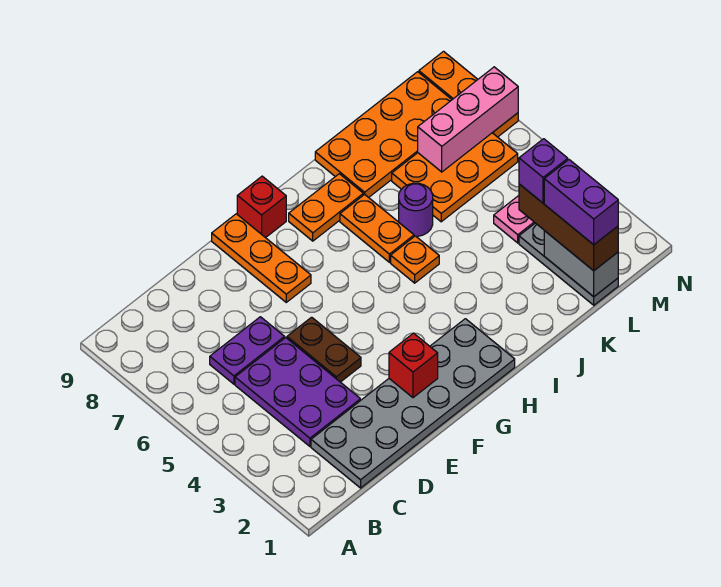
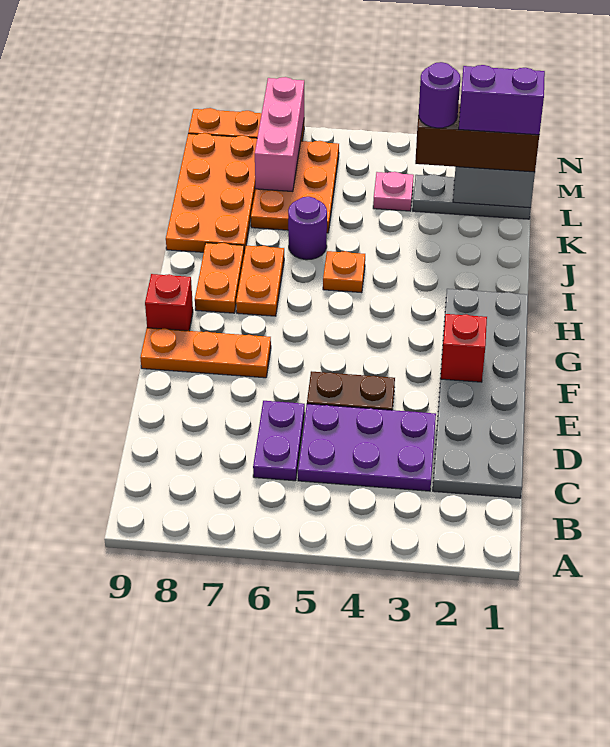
orange 1x2 plate [340,194,414,262] -> orange 1x2 plate turned to [236,246,284,316]
purple 1x1 brick [519,139,568,203] -> purple 1x1 round brick [419,62,460,128]

